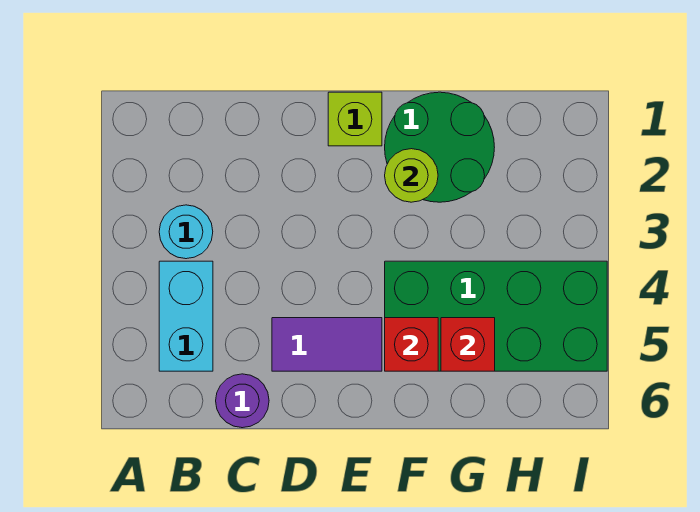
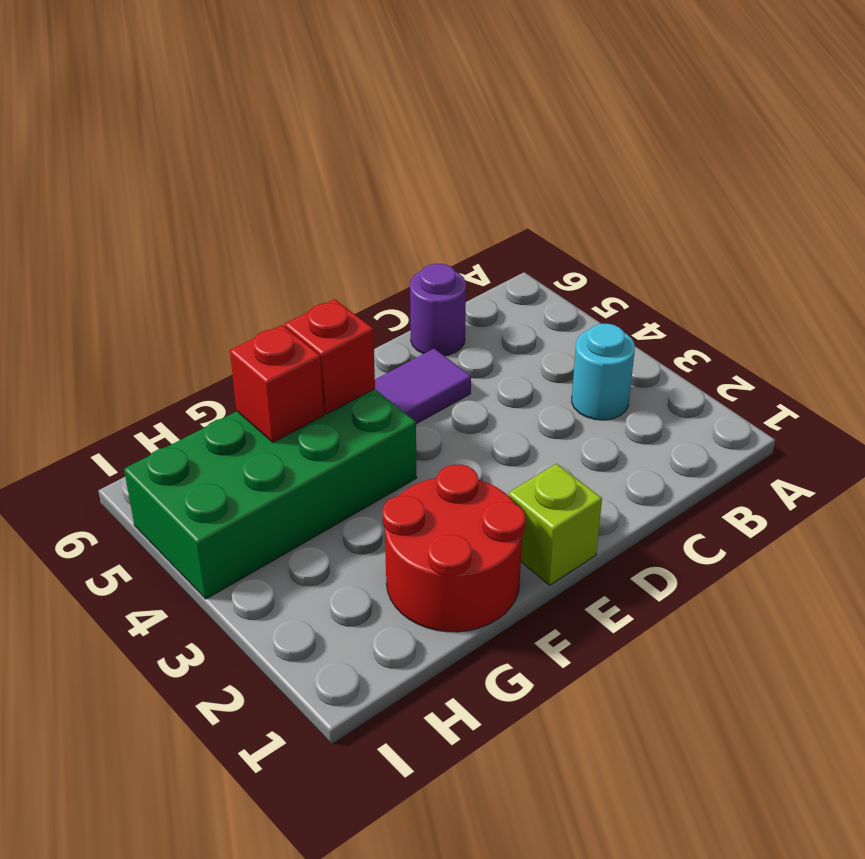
cyan 1x2 brick [159,261,213,371] -> none
green 2x2 round brick [385,92,495,202] -> red 2x2 round brick [382,465,526,632]
lime 1x1 round brick [385,149,438,202] -> none

